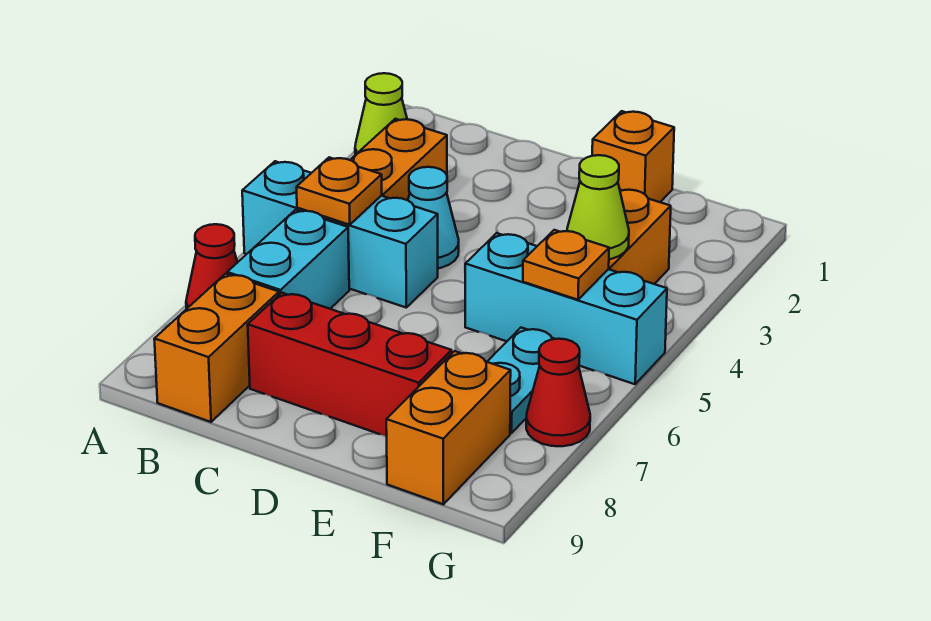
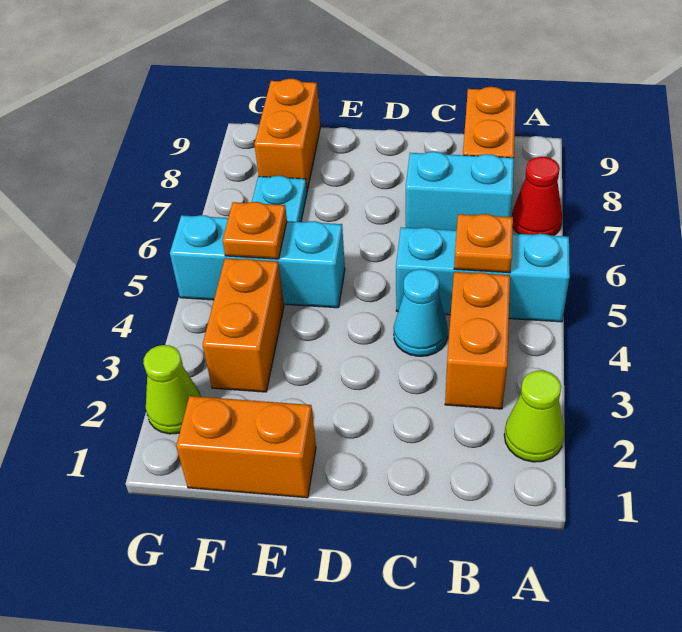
cyan 1x2 brick [227,210,349,309] -> cyan 1x2 brick turned to [406,152,514,230]
red 1x3 brick [248,293,452,437] -> none
orange 1x1 brick [592,111,674,202] -> orange 1x2 brick [176,396,316,498]
lime 1x1 cone [567,155,629,259] -> lime 1x1 cone moved to [143,345,201,434]
red 1x1 cone [526,339,590,446] -> none

